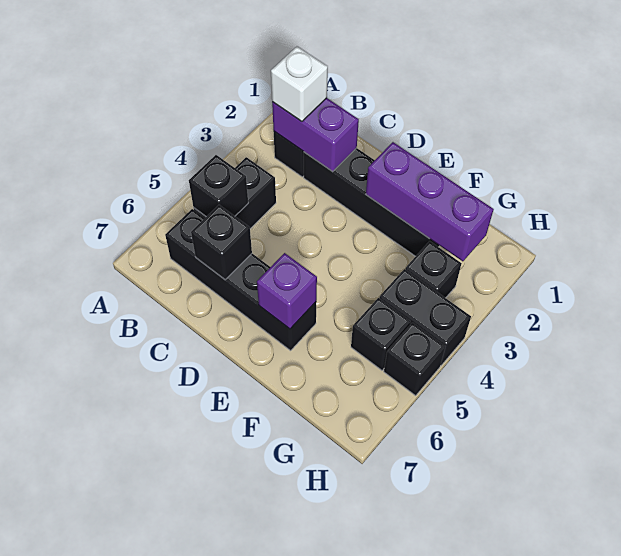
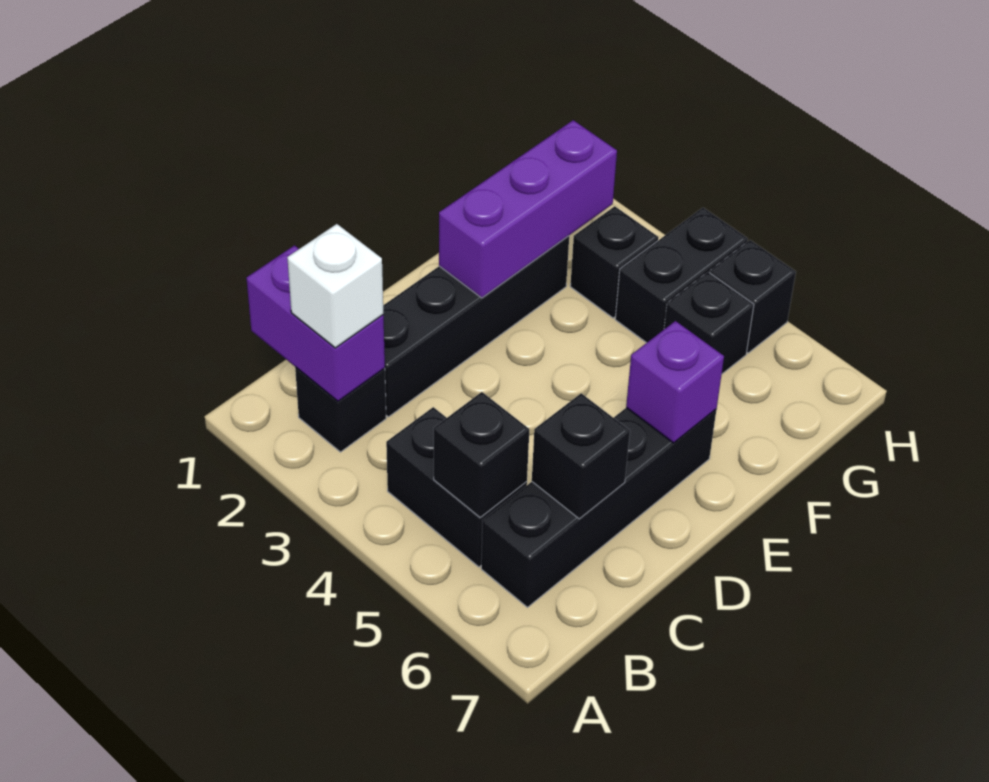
purple 1x2 brick [272,98,359,172] -> purple 1x2 brick turned to [246,246,385,401]

